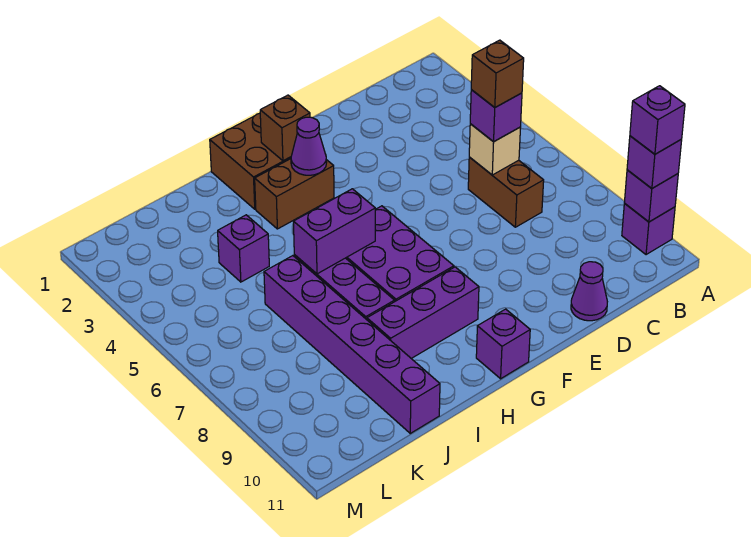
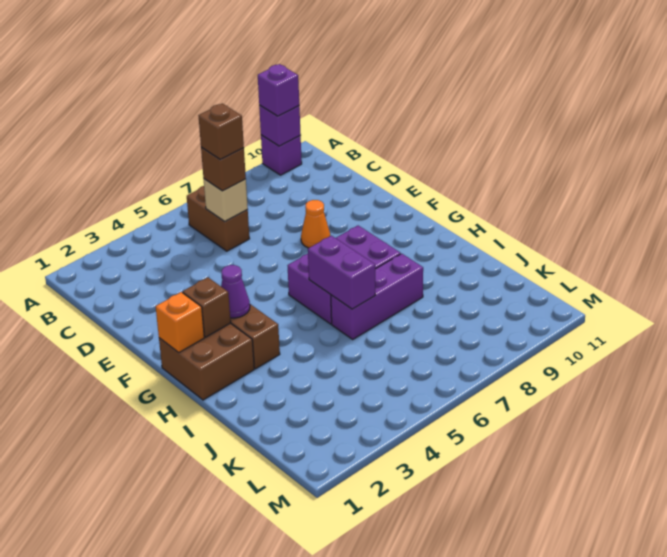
purple 1x1 brick [630,86,685,154] -> none
brown 1x2 brick [468,157,544,227] -> brown 1x2 brick turned to [187,186,250,251]
purple 1x1 brick [470,89,522,142] -> brown 1x1 brick [201,147,246,191]
purple 1x1 cone [571,262,607,321] -> none
none -> orange 1x1 cone [301,200,330,248]
none -> orange 1x1 brick [156,292,204,353]
purple 1x3 brick [367,267,479,358] -> none
purple 1x1 brick [476,309,530,379] -> none
purple 1x1 brick [218,215,269,282] -> none
purple 1x6 brick [264,256,440,433] -> none

